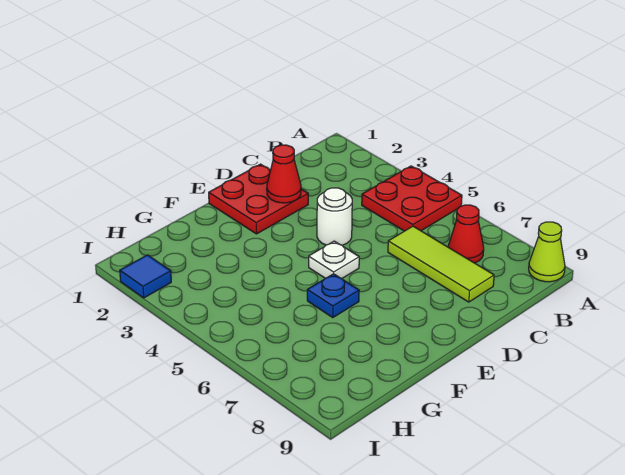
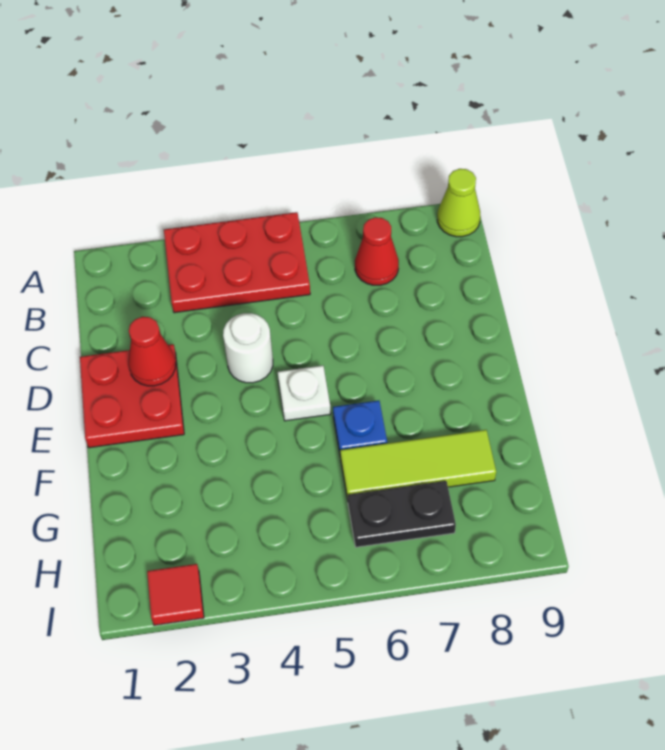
red 2x2 plate [362,166,462,231] -> red 2x3 plate [164,212,310,313]
lime 1x3 tile [388,226,494,302] -> lime 1x3 tile moved to [340,430,496,500]
none -> black 1x2 plate [348,481,456,547]
blue 1x1 tile [120,255,171,298] -> red 1x1 tile [147,564,204,625]

